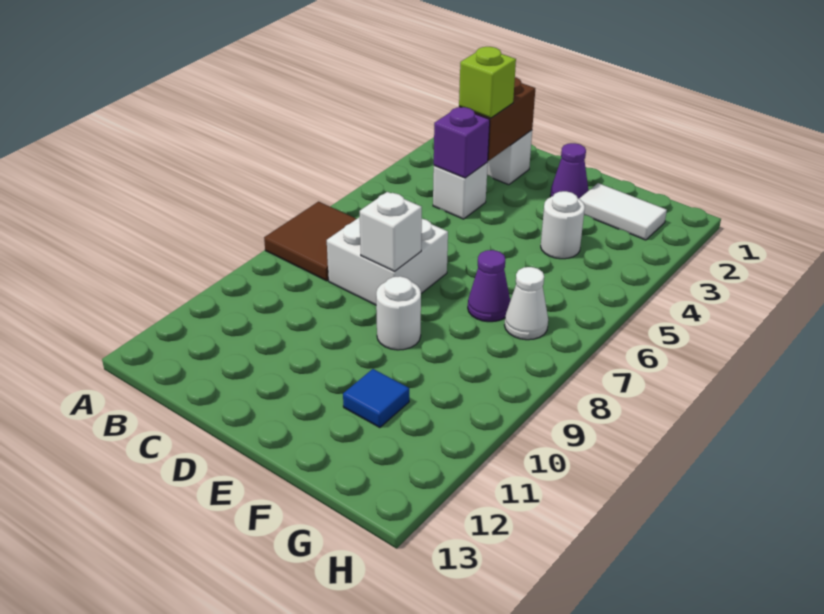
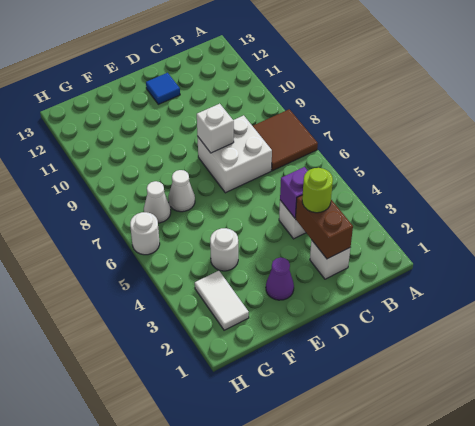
lime 1x1 brick [459,47,516,118] -> lime 1x1 round brick [302,168,333,213]
white 1x1 round brick [376,276,421,350] -> white 1x1 round brick moved to [130,212,160,255]
white 1x2 tile [579,183,667,240] -> white 1x2 tile turned to [195,271,249,330]
purple 1x1 cone [468,250,510,322] -> white 1x1 cone [168,170,195,212]
blue 1x1 tile [343,369,409,428] -> blue 1x1 tile moved to [146,73,180,104]

